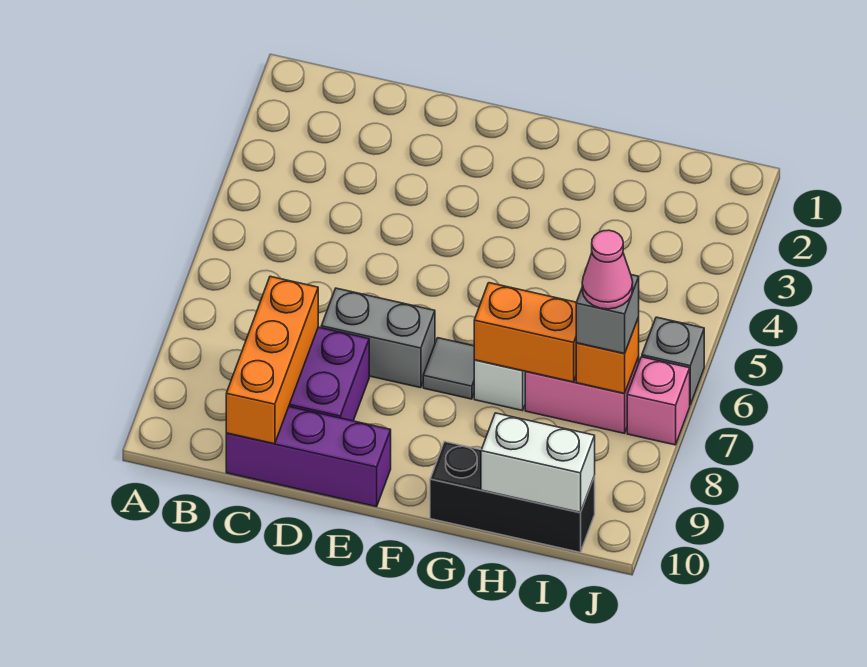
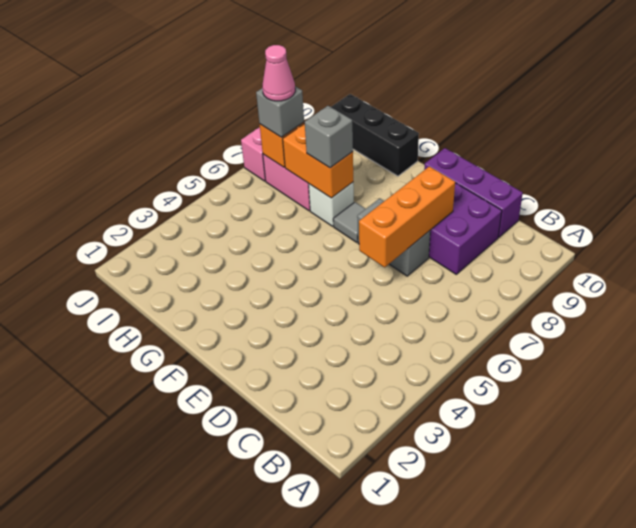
orange 1x3 brick [226,276,318,444] -> orange 1x3 brick moved to [359,166,455,267]
white 1x2 brick [481,413,595,512] -> none
grey 1x1 brick [642,317,704,405] -> grey 1x1 brick moved to [305,106,353,168]

